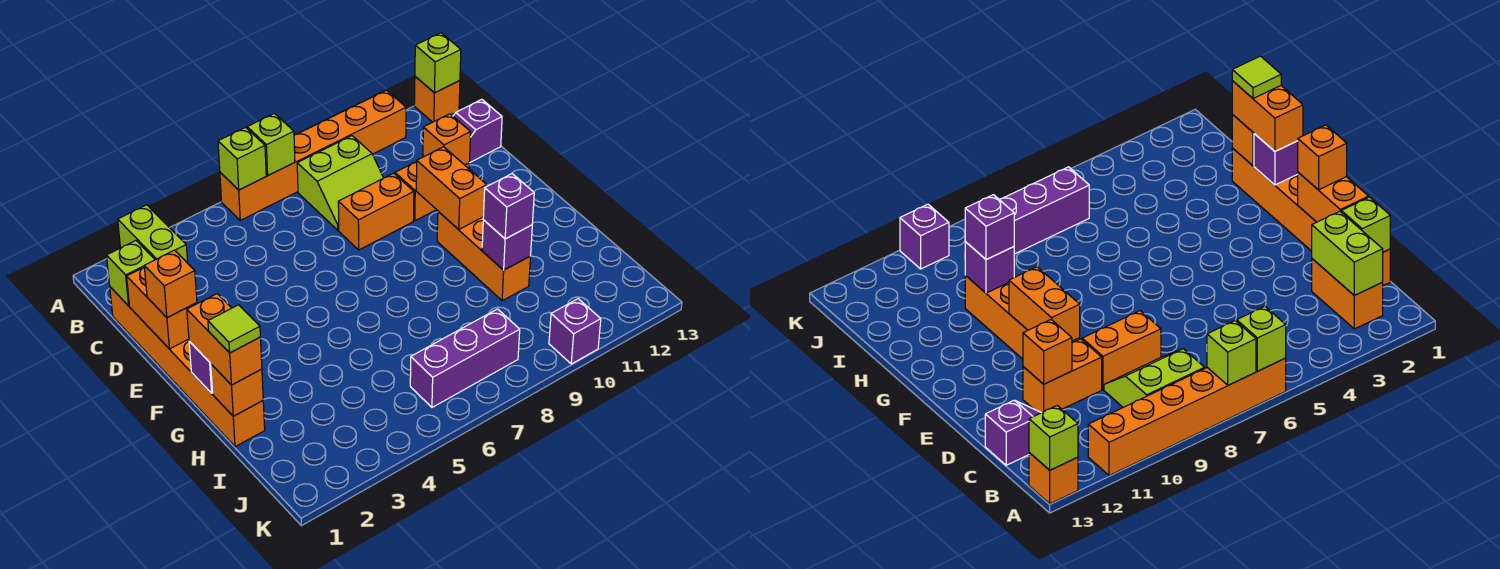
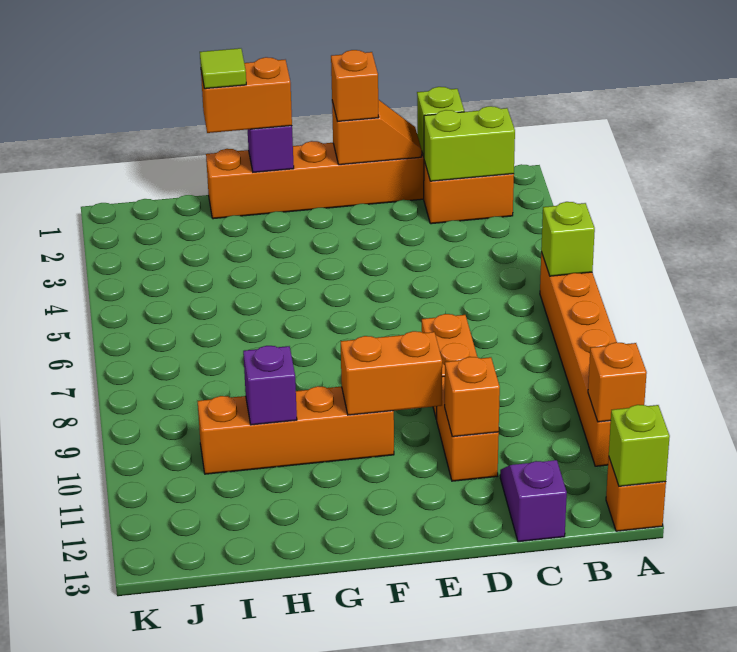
lime 1x1 brick [247,114,295,175] -> none
lime 2x2 slope [297,136,383,230] -> none
orange 1x2 brick [127,268,197,349] -> orange 1x2 slope [332,100,422,165]
orange 1x3 brick [437,211,531,301] -> orange 1x4 brick [198,386,394,474]
orange 1x1 brick [211,364,263,416] -> orange 1x1 brick moved to [588,342,647,422]
purple 1x1 brick [483,174,534,239] -> none
purple 1x3 brick [410,309,520,407] -> none
purple 1x1 brick [549,299,601,364] -> none

